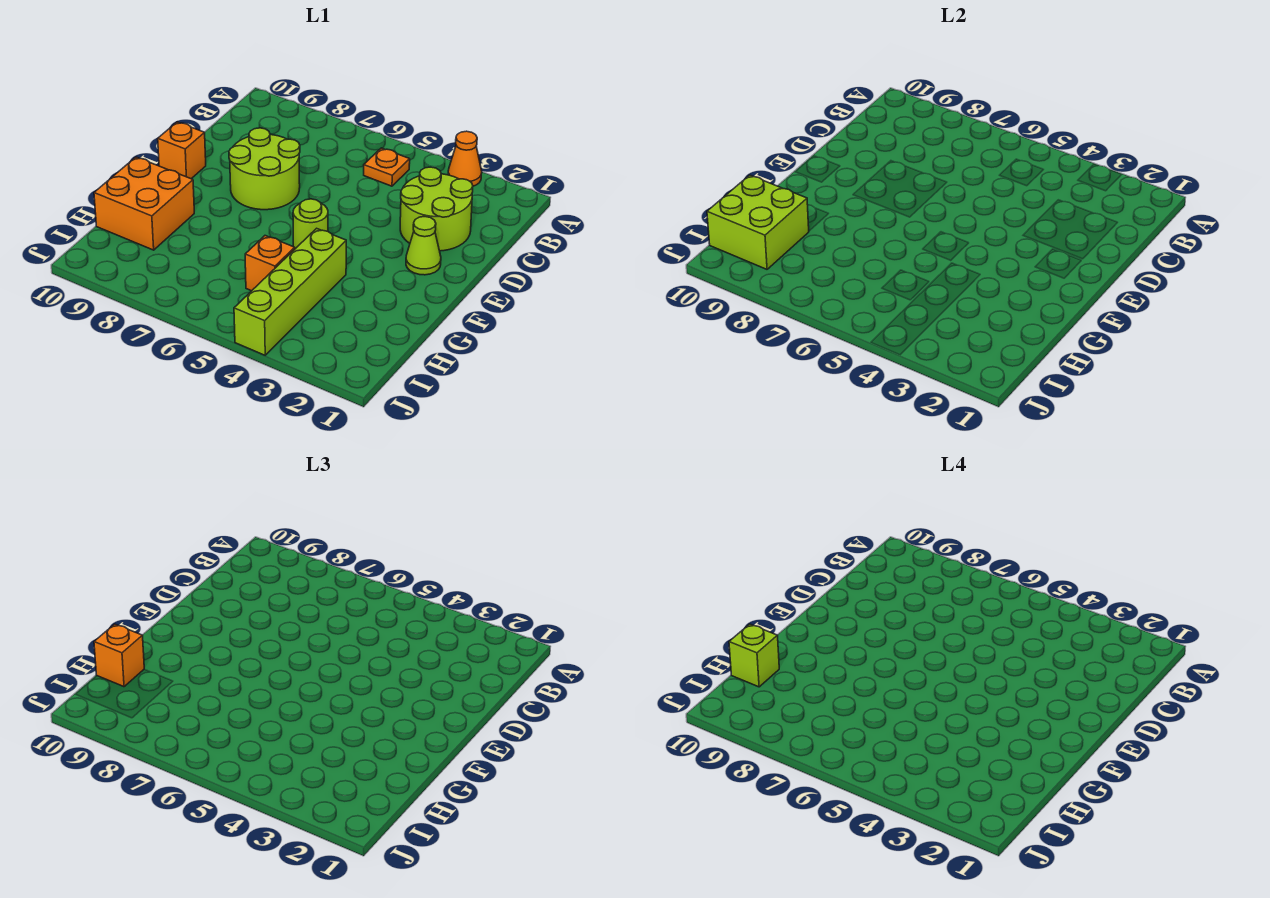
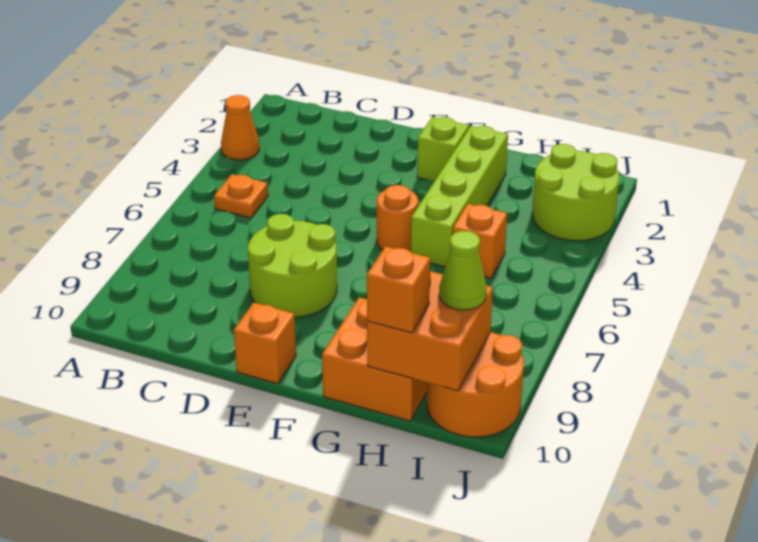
lime 2x2 round brick [400,167,473,251] -> lime 2x2 round brick moved to [532,144,619,241]
lime 1x1 cone [406,217,441,275] -> lime 1x1 cone moved to [439,231,487,310]
lime 1x1 round brick [293,199,328,249] -> orange 1x1 round brick [377,185,418,251]
lime 1x4 brick [234,228,346,355] -> lime 1x4 brick turned to [411,126,508,267]
lime 2x2 brick [707,175,809,269] -> orange 2x2 brick [367,271,493,391]
lime 1x1 brick [729,624,779,687] -> lime 1x1 brick moved to [417,117,469,181]
none -> orange 2x2 round brick [427,332,524,437]

